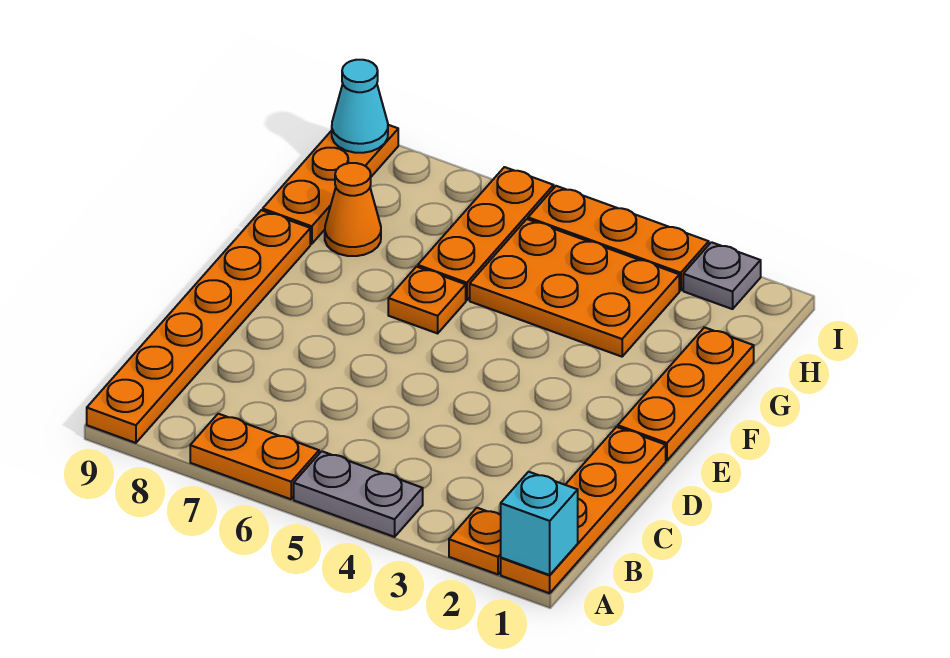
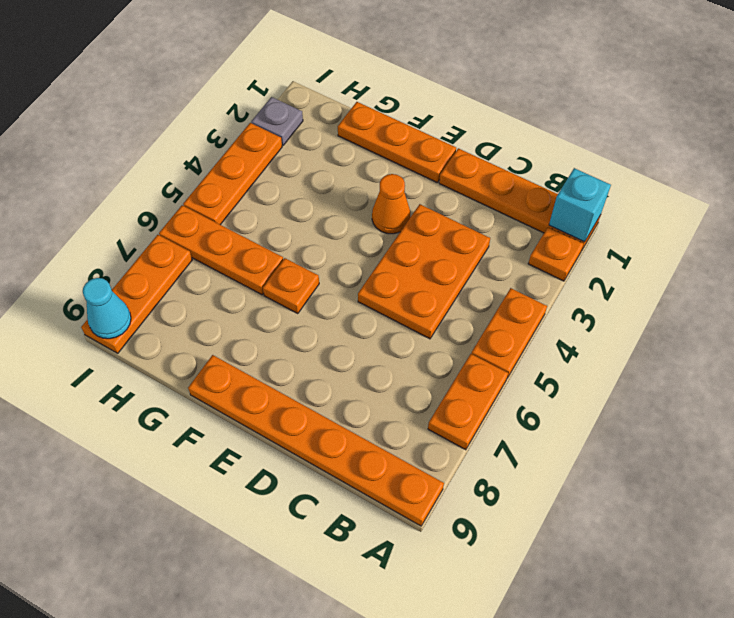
grey 1x2 plate [294,451,423,537] -> orange 1x2 plate [471,288,547,378]
orange 2x3 plate [470,219,679,357] -> orange 2x3 plate moved to [358,204,490,339]
orange 1x1 cone [325,163,381,256] -> orange 1x1 cone moved to [372,174,410,234]
orange 1x3 plate [263,125,398,244] -> orange 1x3 plate turned to [81,235,192,353]

